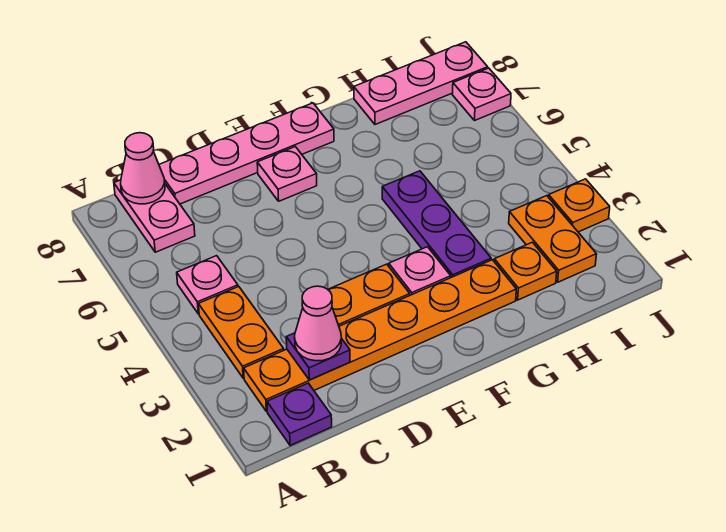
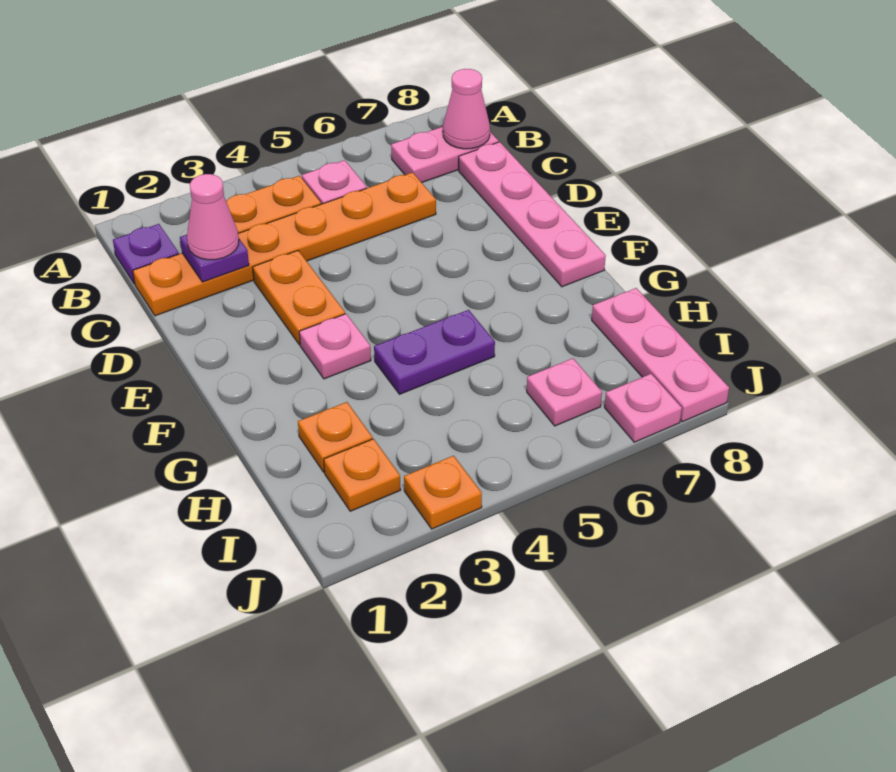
orange 1x6 plate [244,260,516,411] -> orange 1x6 plate turned to [133,172,436,316]
pink 1x1 plate [257,147,317,201] -> pink 1x1 plate moved to [527,358,602,426]
purple 1x3 plate [382,171,491,277] -> purple 1x2 plate [374,310,495,394]
orange 1x2 plate [509,196,596,282] -> orange 1x1 plate [324,439,401,511]

